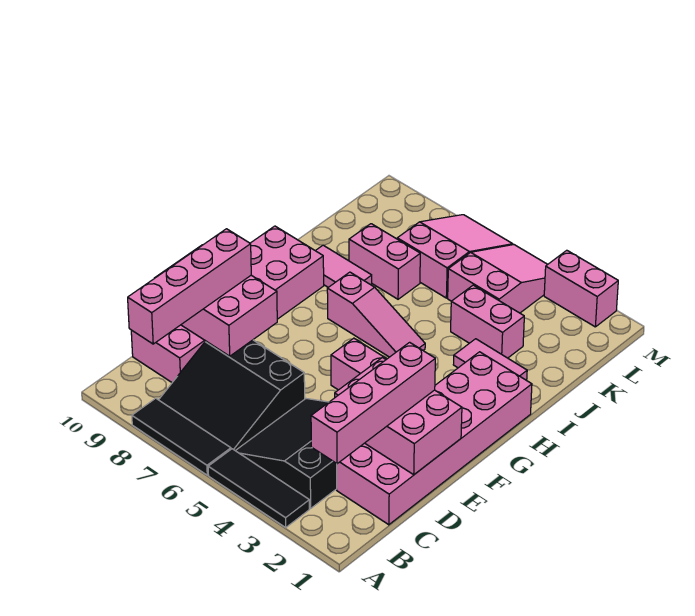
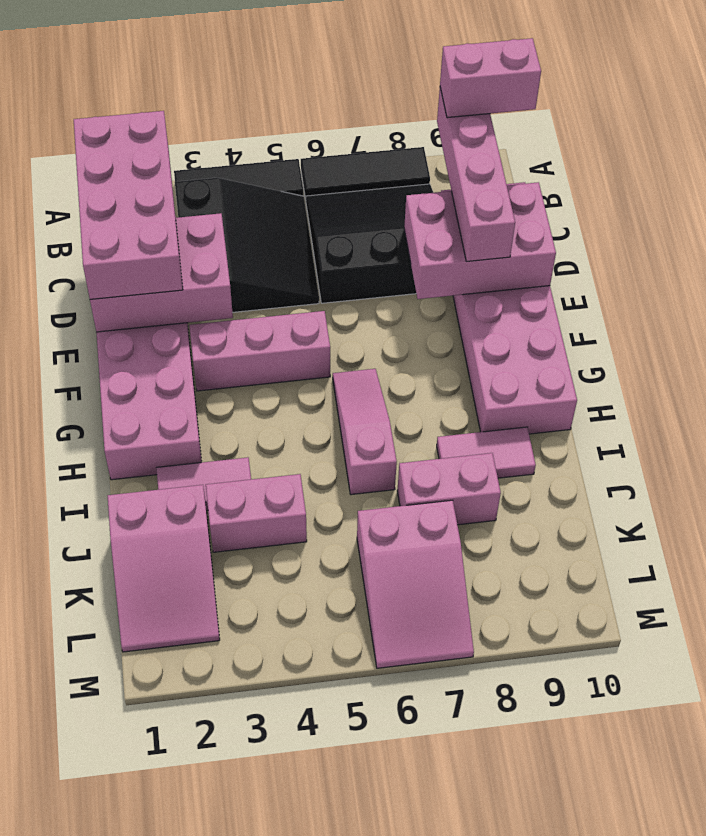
pink 1x4 brick [311,342,435,464] -> pink 2x4 brick [74,111,183,299]
pink 1x3 slope [327,272,425,357] -> pink 1x3 slope turned to [333,369,397,495]
pink 2x3 slope [448,245,548,313] -> pink 2x3 slope moved to [108,485,220,652]
pink 1x2 brick [544,250,618,327] -> pink 1x2 brick moved to [440,38,541,118]

